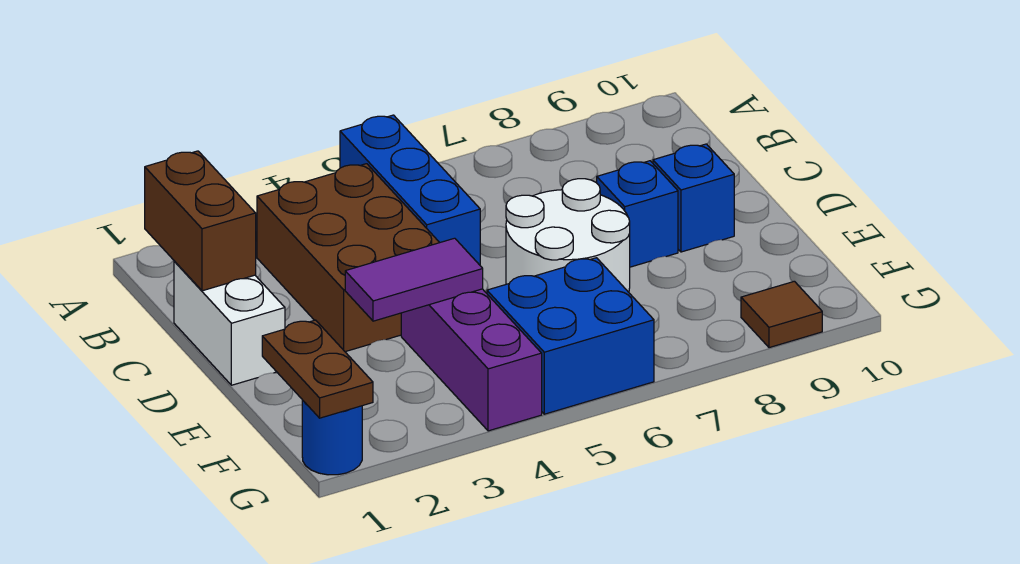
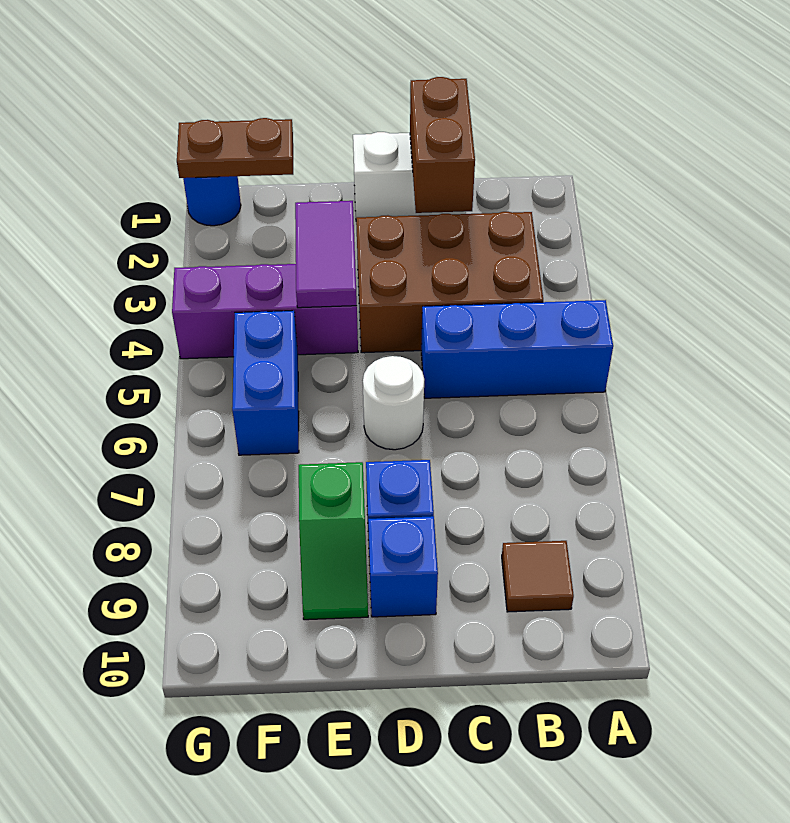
brown 1x2 brick [145,151,256,291] -> brown 1x2 brick turned to [410,77,475,213]
white 2x2 round brick [506,179,630,292] -> white 1x1 round brick [363,356,424,450]
none -> green 1x2 slope [299,462,368,620]
blue 2x2 brick [487,258,654,414] -> blue 1x2 brick [232,311,299,455]
brown 1x1 tile [741,281,822,348] -> brown 1x1 tile moved to [502,541,574,612]

